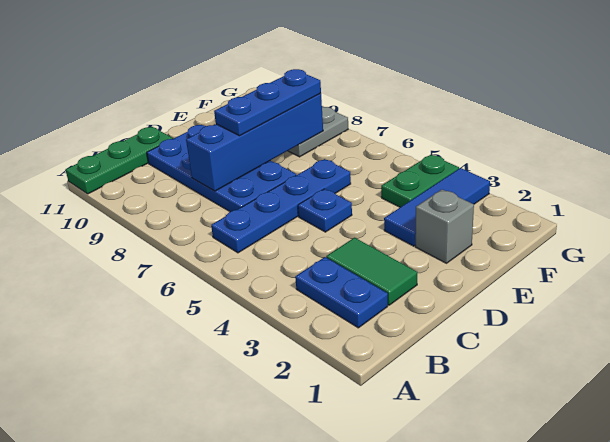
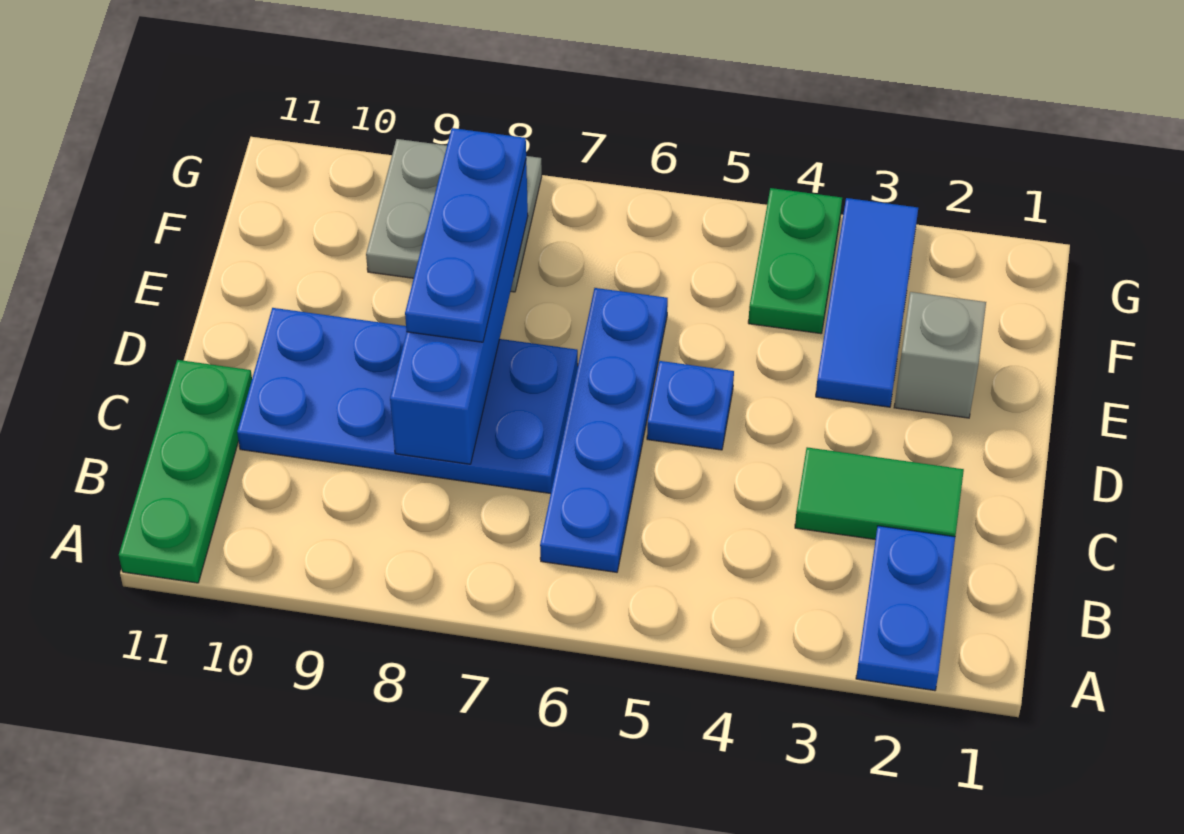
blue 1x2 plate [295,257,388,328] -> blue 1x2 plate turned to [856,526,955,691]

